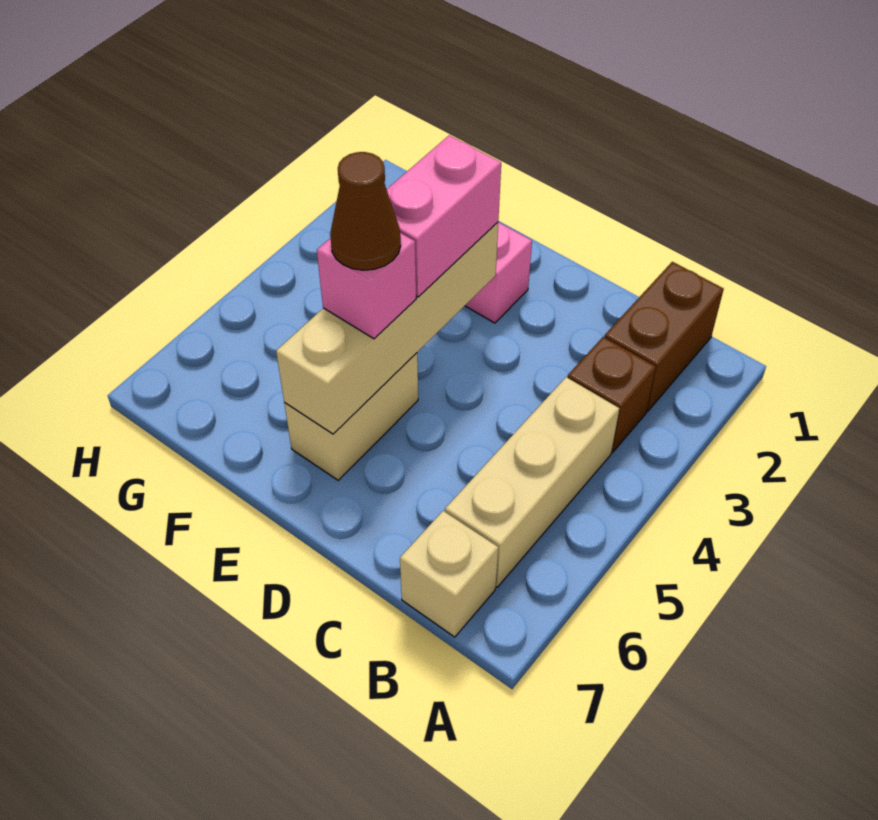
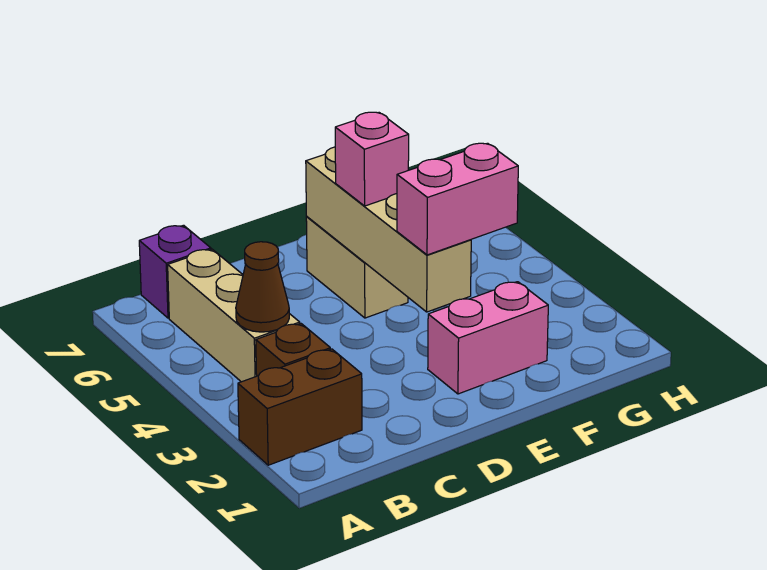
brown 1x2 brick [605,262,724,412] -> brown 1x2 brick turned to [238,349,362,465]
tan 1x1 brick [400,511,498,637] -> purple 1x1 brick [139,225,211,318]
pink 1x2 brick [387,135,501,297] -> pink 1x2 brick turned to [397,143,518,255]
brown 1x1 cone [330,152,401,270] -> brown 1x1 cone moved to [236,242,289,332]

